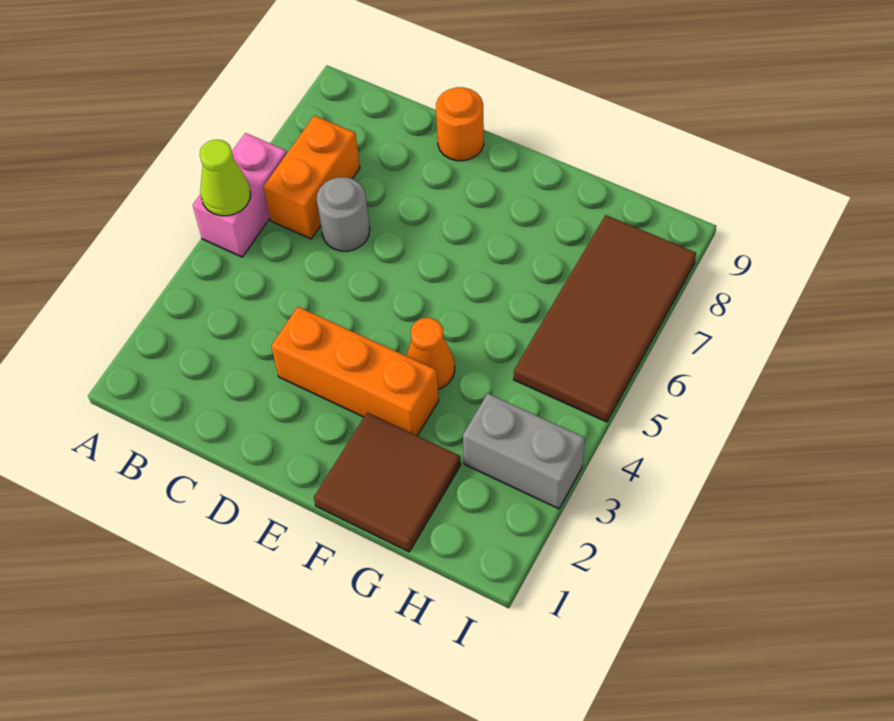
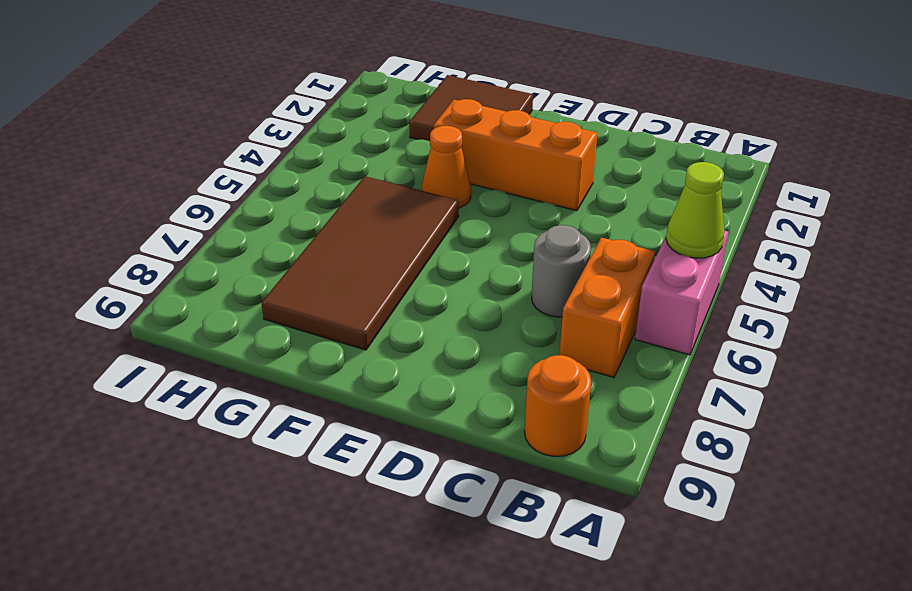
orange 1x1 round brick [436,87,484,161] -> orange 1x1 round brick moved to [525,355,591,456]
grey 1x2 brick [463,394,585,509] -> none
brown 2x4 tile [514,215,696,422] -> brown 2x4 tile moved to [261,176,459,350]

